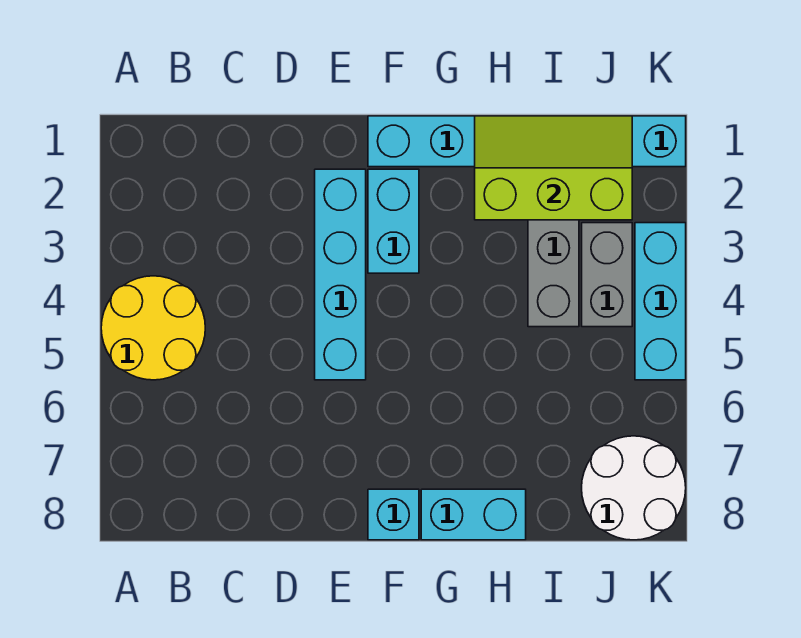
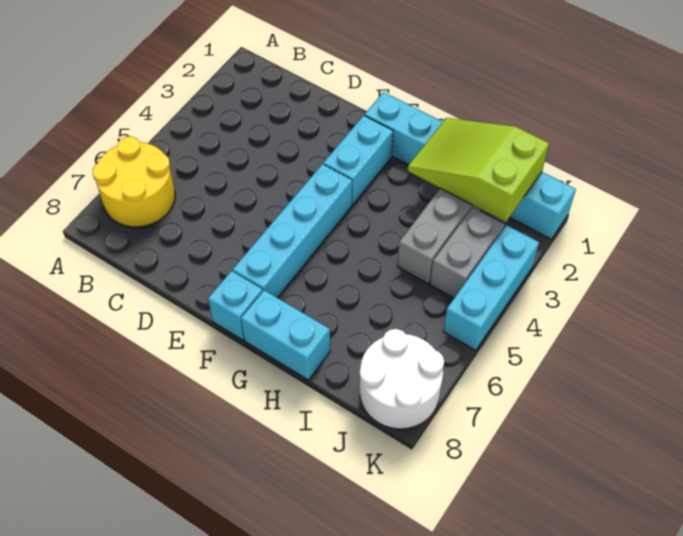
yellow 2x2 round brick [101,276,205,380] -> yellow 2x2 round brick moved to [92,136,175,227]
cyan 1x4 brick [315,169,366,380] -> cyan 1x4 brick moved to [233,164,352,298]
lime 2x3 slope [475,116,632,220] -> lime 2x3 slope turned to [408,118,549,222]

